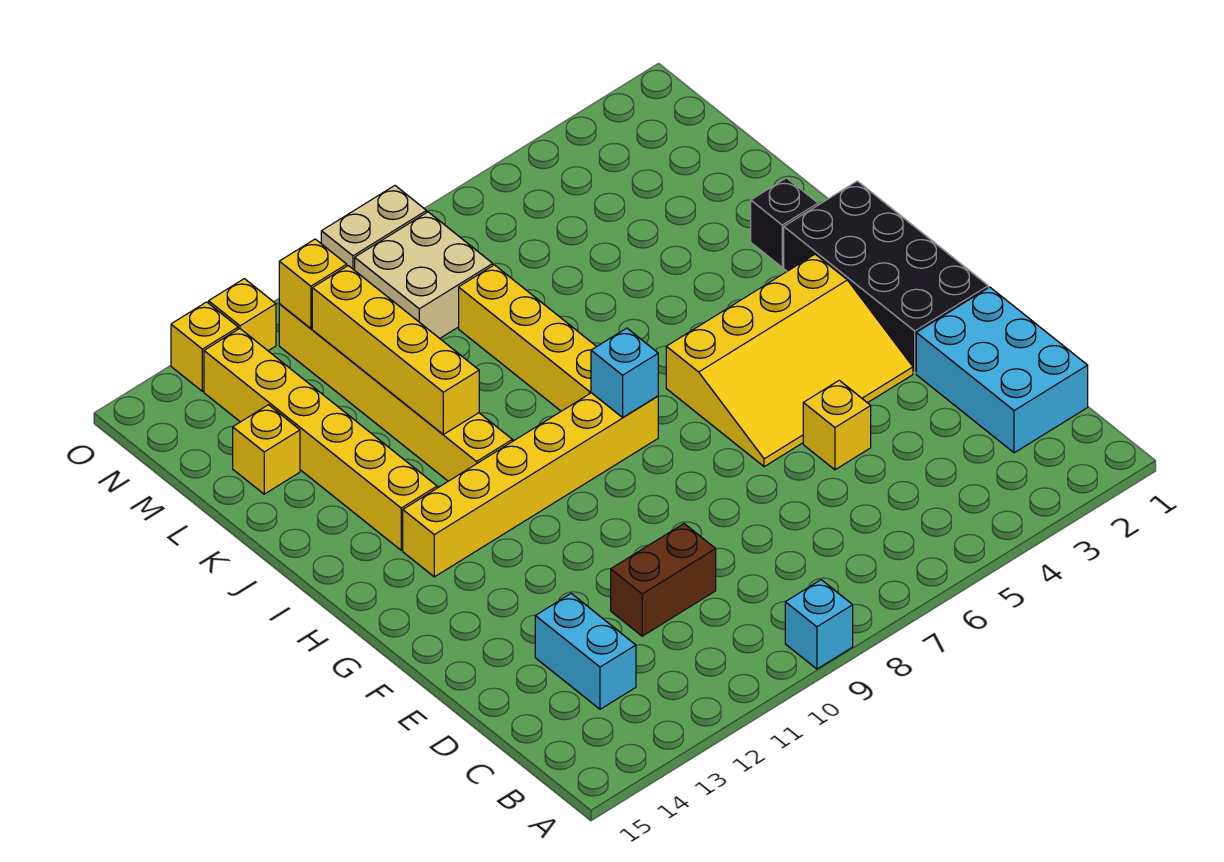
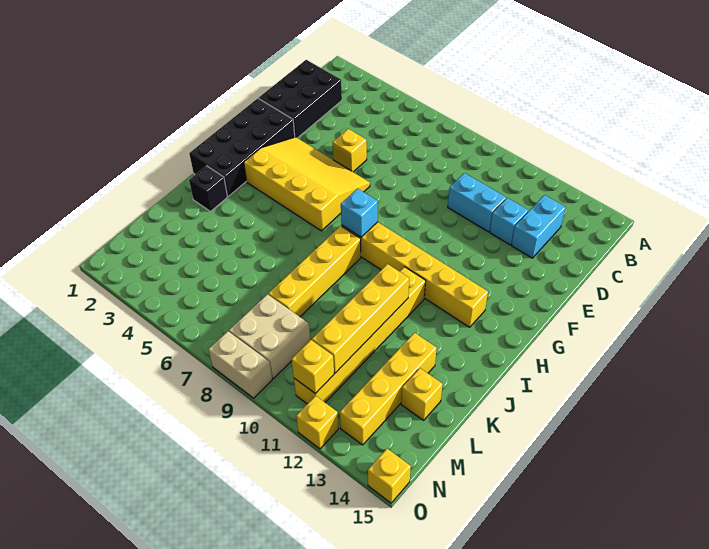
cyan 1x1 brick [785,580,853,669] -> cyan 1x1 brick moved to [490,198,528,245]
cyan 2x3 brick [916,287,1088,453] -> black 2x3 brick [259,60,342,138]
brown 1x2 brick [611,524,716,636] -> cyan 1x2 brick [448,173,506,232]
yellow 1x6 brick [204,329,437,550] -> yellow 1x4 brick [340,333,437,445]
yellow 1x1 brick [171,302,238,391] -> yellow 1x1 brick moved to [368,449,411,503]

